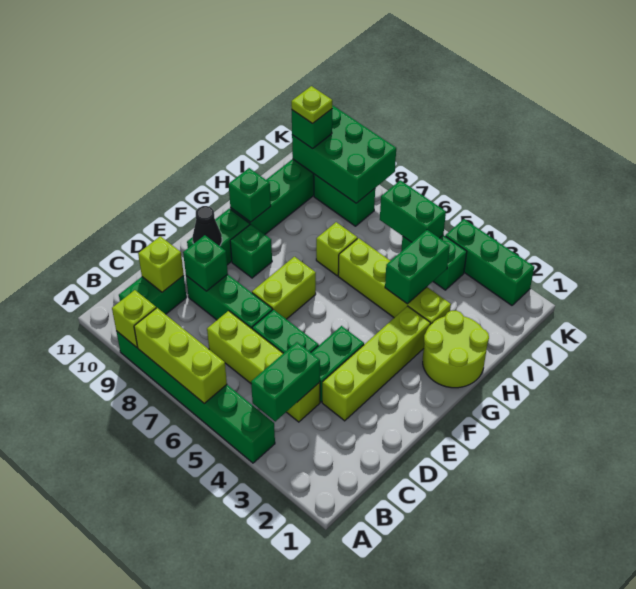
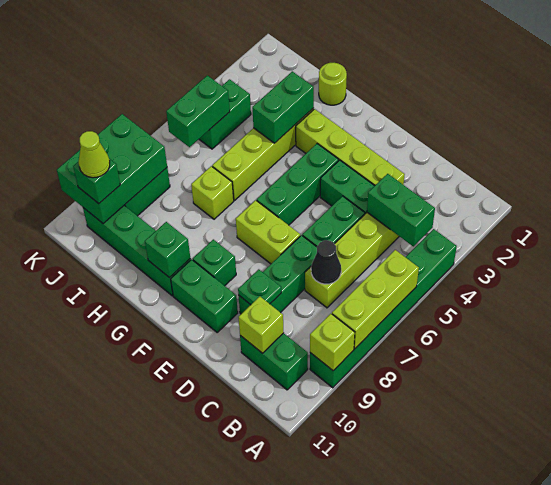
green 1x1 brick [183,235,228,291] -> green 1x1 plate [238,269,281,305]
black 1x1 cone [193,206,222,246] -> black 1x1 cone moved to [311,240,341,284]
lime 2x2 round brick [423,311,489,388] -> lime 1x1 round brick [319,63,347,105]
green 1x2 brick [385,230,450,304] -> green 1x2 brick turned to [252,71,314,143]
lime 1x1 plate [291,86,332,124] -> lime 1x1 cone [79,131,110,178]
green 1x3 brick [445,219,534,305] -> green 1x3 brick moved to [257,144,339,225]

